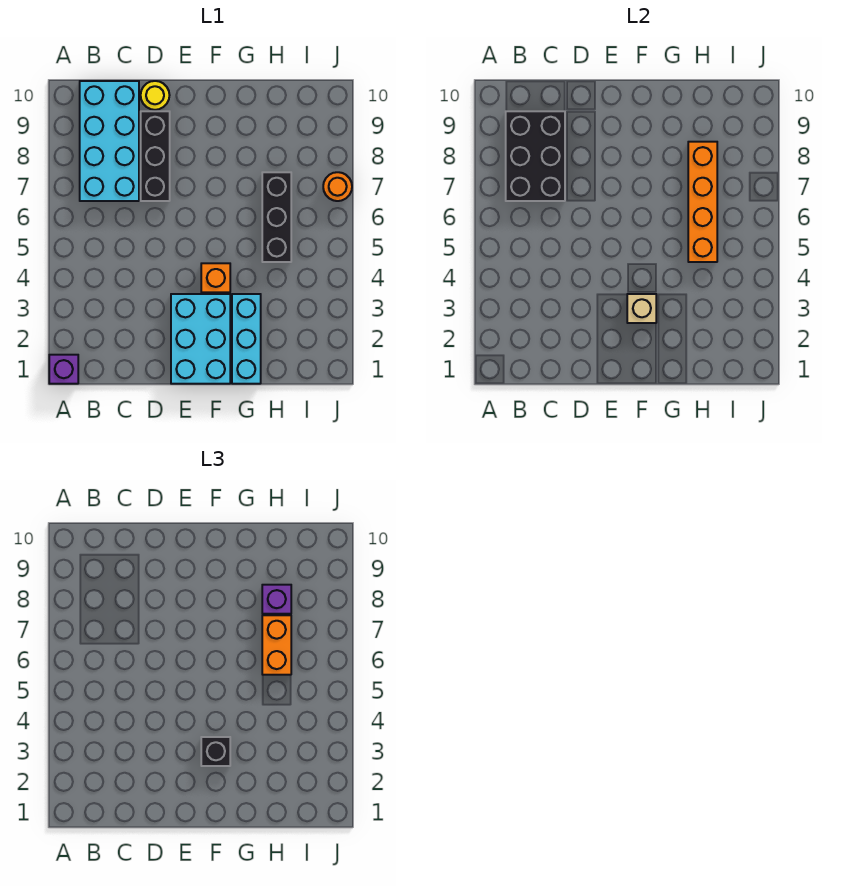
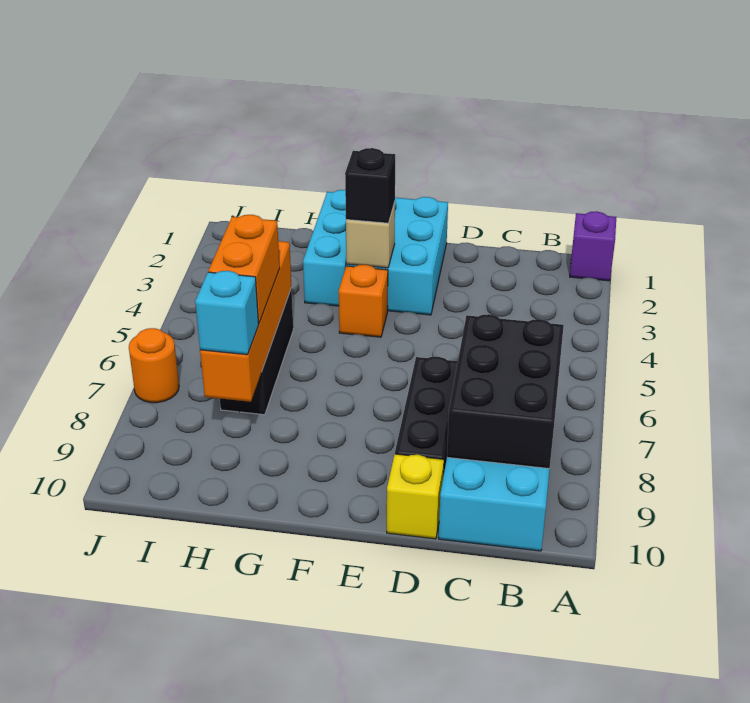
yellow 1x1 round brick [141,81,170,110] -> yellow 1x1 brick [387,454,444,539]
purple 1x1 brick [262,585,291,614] -> cyan 1x1 brick [195,271,259,355]

